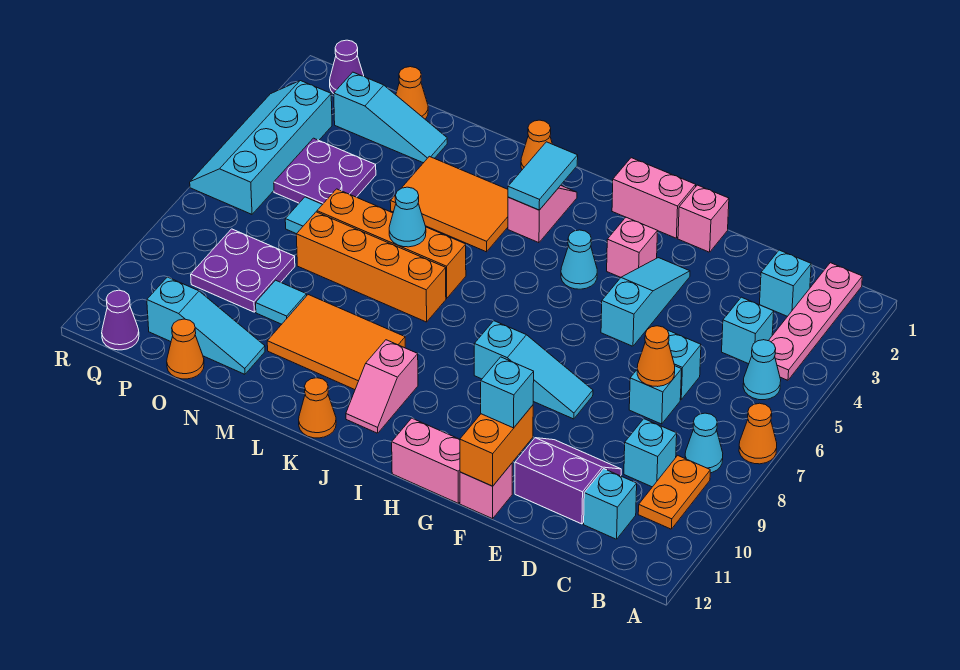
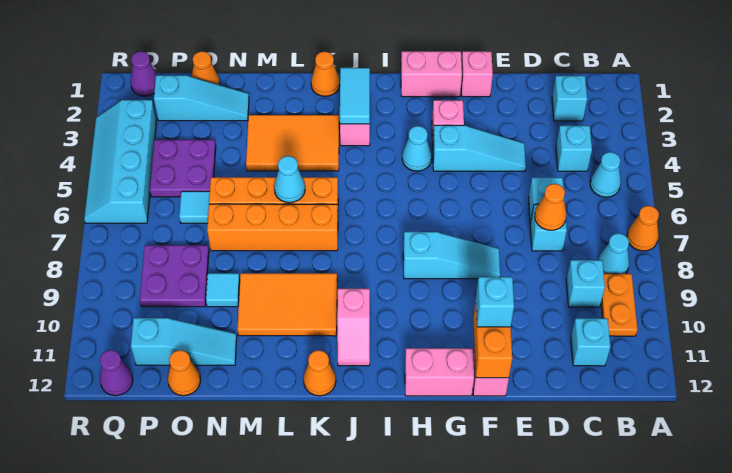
pink 1x4 plate [769,263,862,380] -> none
purple 2x2 slope [515,438,621,524] -> none
cyan 1x3 slope [601,258,690,346] -> cyan 1x3 slope turned to [433,125,526,171]

